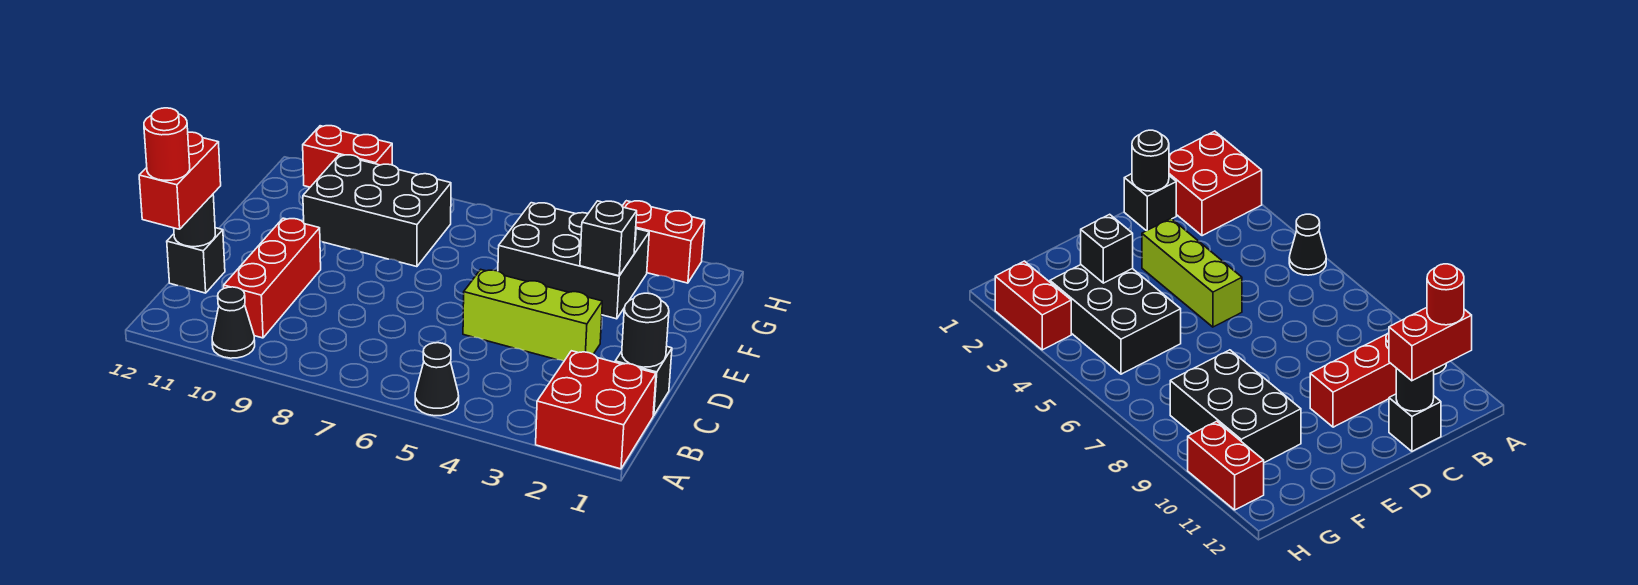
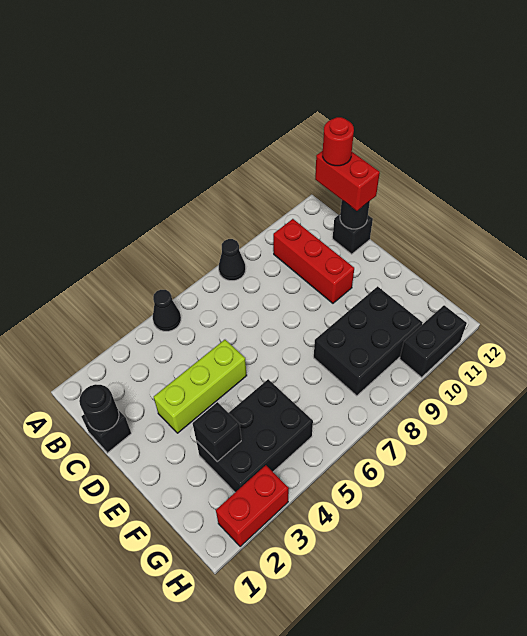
red 2x2 brick [536,351,656,469] -> none
black 1x1 cone [212,287,255,358] -> black 1x1 cone moved to [219,239,246,281]
red 1x2 brick [303,126,392,187] -> black 1x2 brick [400,305,467,377]

